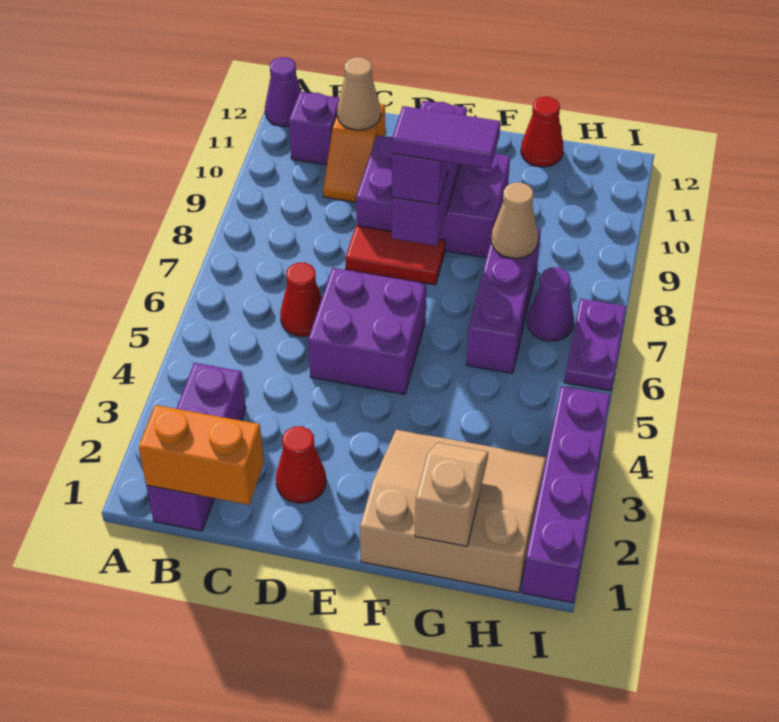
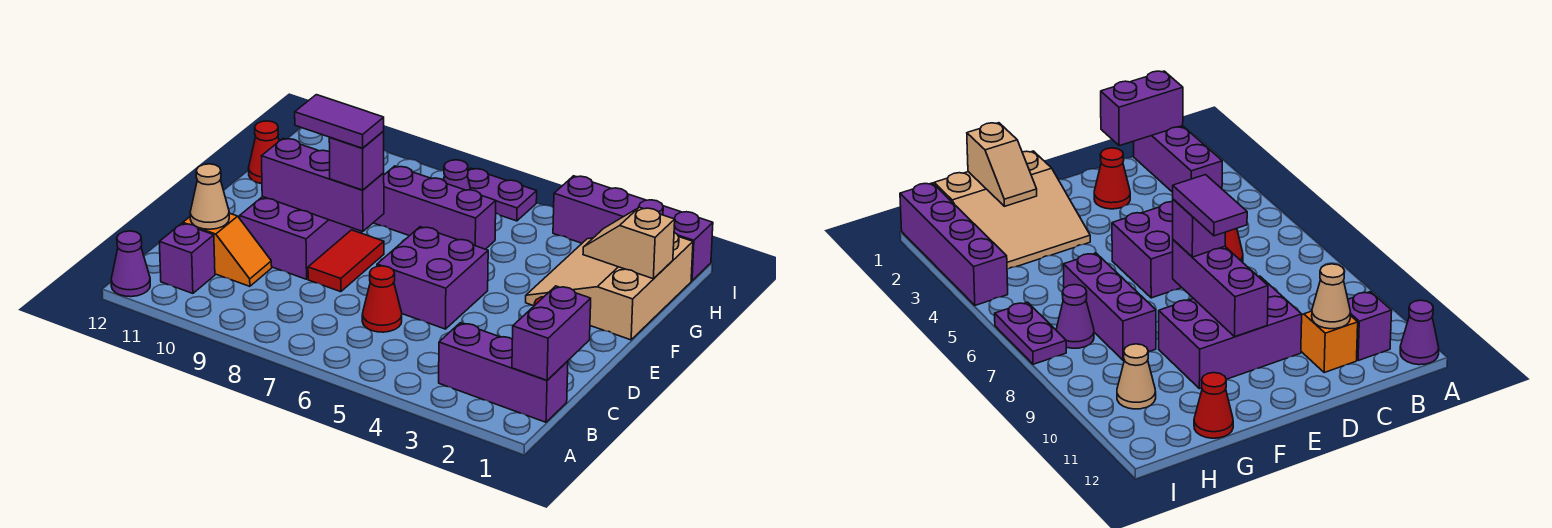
orange 1x2 brick [139,405,264,505] -> purple 1x2 brick [512,286,591,380]
purple 1x2 tile [392,106,501,169] -> purple 1x2 tile turned to [295,95,384,148]
tan 1x1 cone [491,183,538,258] -> tan 1x1 cone moved to [1117,344,1156,409]

